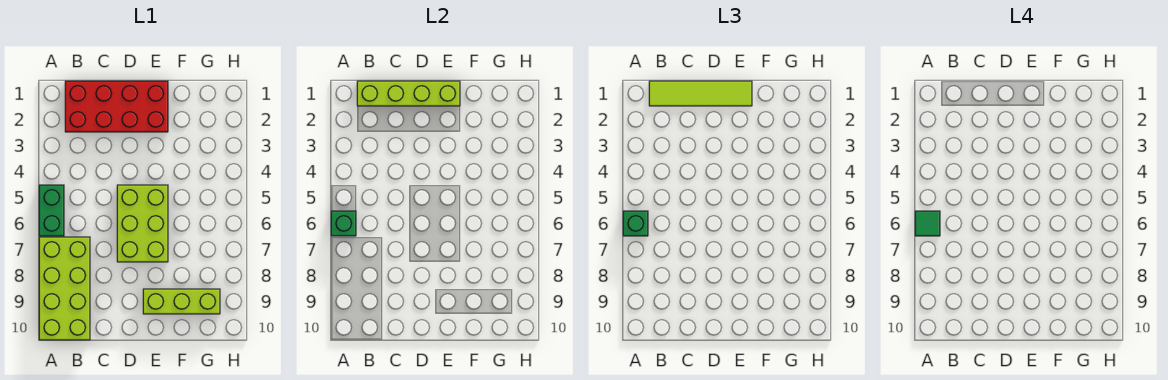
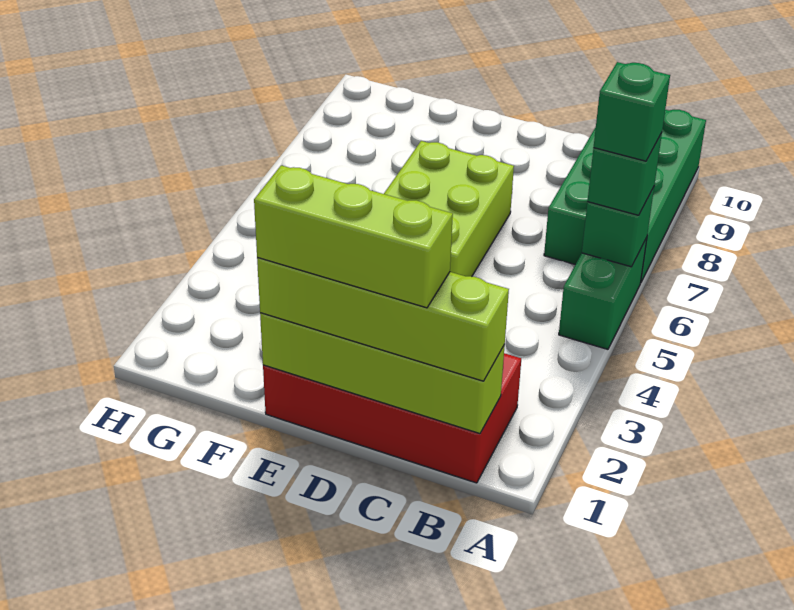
green 1x1 tile [915,211,940,236] -> green 1x1 brick [594,62,670,161]
lime 2x4 brick [39,237,90,340] -> green 2x4 brick [544,110,706,282]
lime 1x4 tile [649,81,752,106] -> lime 1x4 brick [257,258,509,381]
lime 1x3 brick [143,289,220,314] -> lime 1x3 brick moved to [254,165,453,308]

